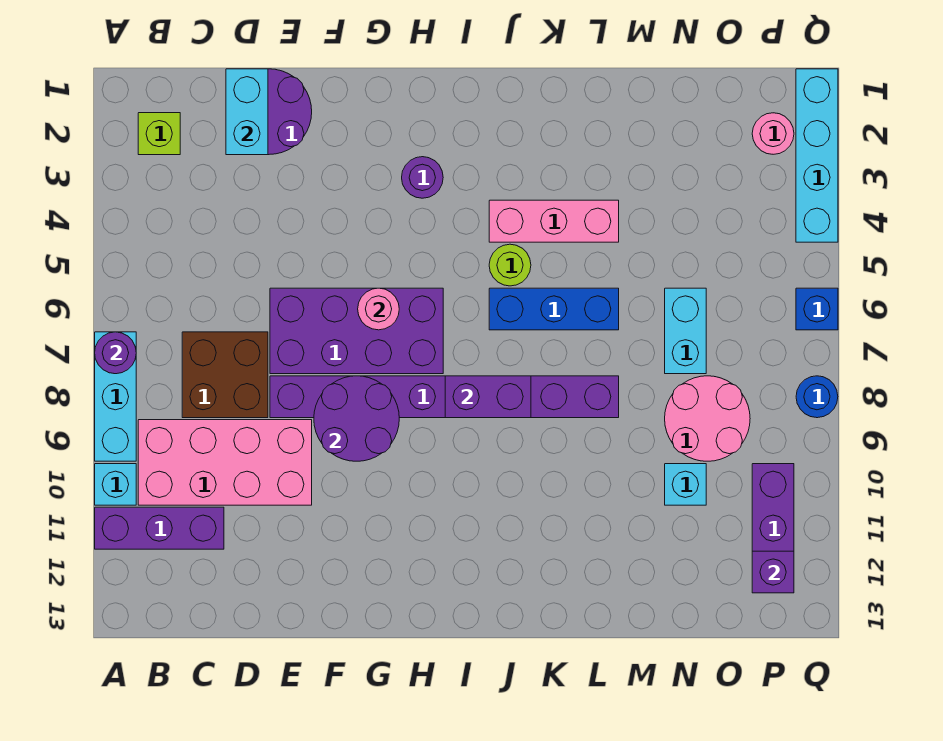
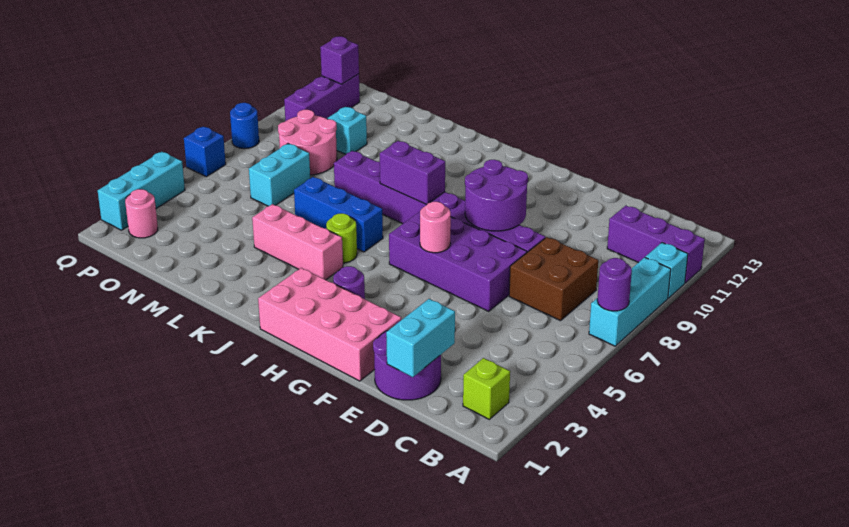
pink 2x4 brick [138,420,312,505] -> pink 2x4 brick moved to [258,268,401,381]
cyan 1x4 brick [796,69,838,242] -> cyan 1x3 brick [98,152,185,230]

